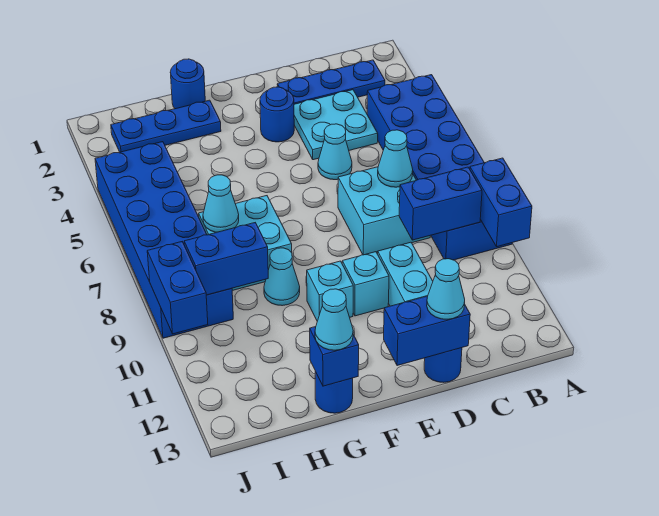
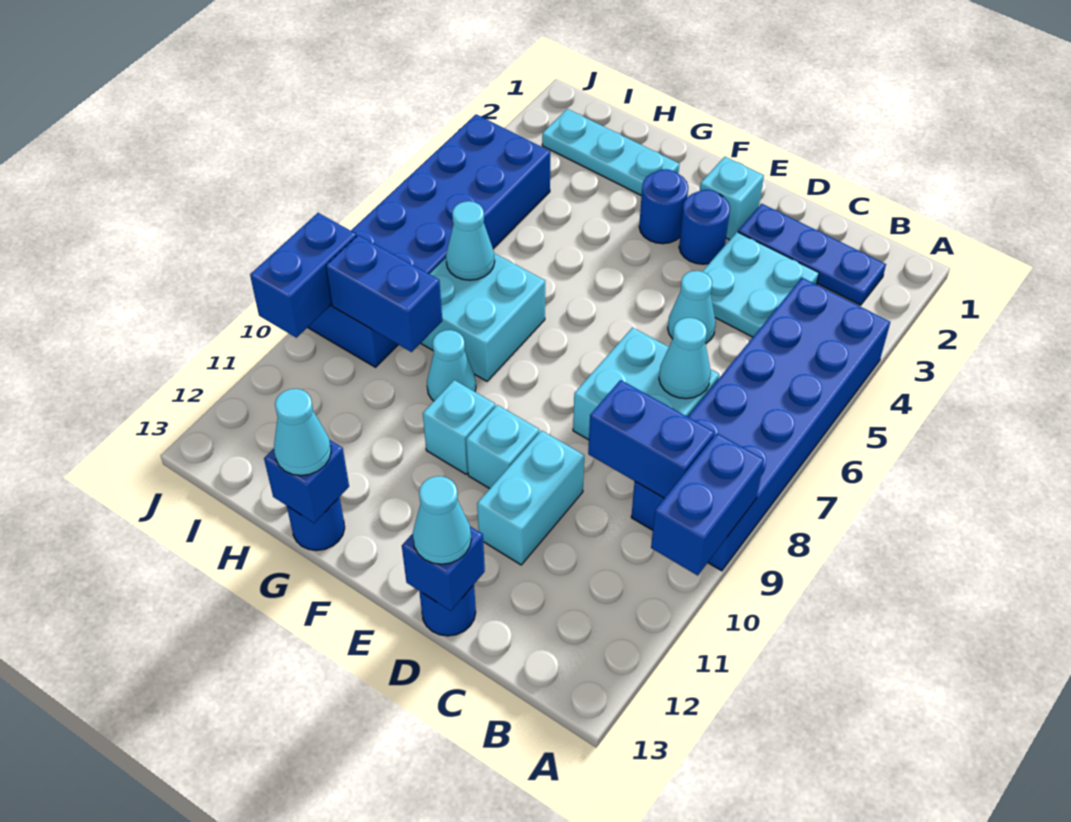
blue 1x2 brick [384,296,470,366] -> blue 1x1 brick [402,526,485,611]
none -> cyan 1x1 brick [700,157,764,240]
blue 1x1 round brick [170,59,205,109] -> blue 1x1 round brick moved to [639,169,688,244]
blue 1x3 plate [111,100,221,152] -> cyan 1x3 plate [542,109,679,196]

